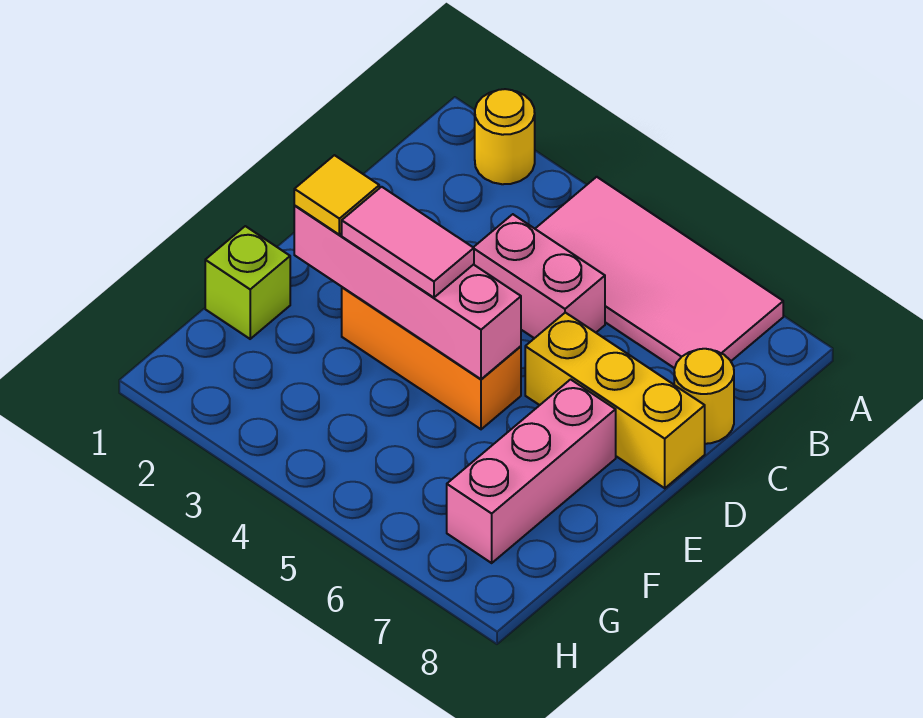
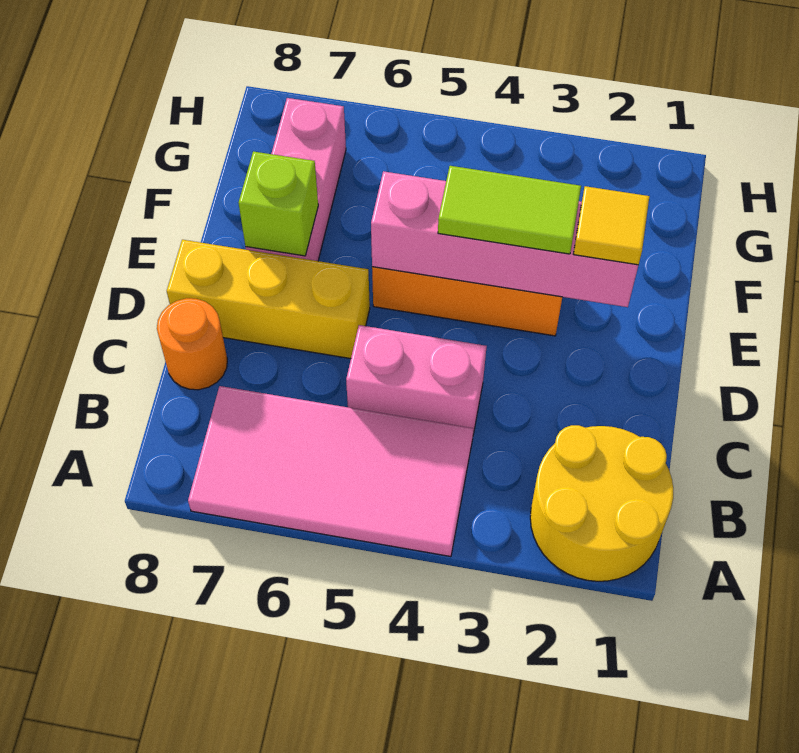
yellow 1x1 round brick [475,89,535,184] -> yellow 2x2 round brick [530,425,673,581]
yellow 1x1 round brick [674,349,734,444] -> orange 1x1 round brick [157,298,227,390]
pink 1x2 tile [342,187,474,298] -> lime 1x2 tile [438,166,581,254]
lime 1x1 brick [205,226,290,339] -> lime 1x1 brick moved to [239,151,318,256]

